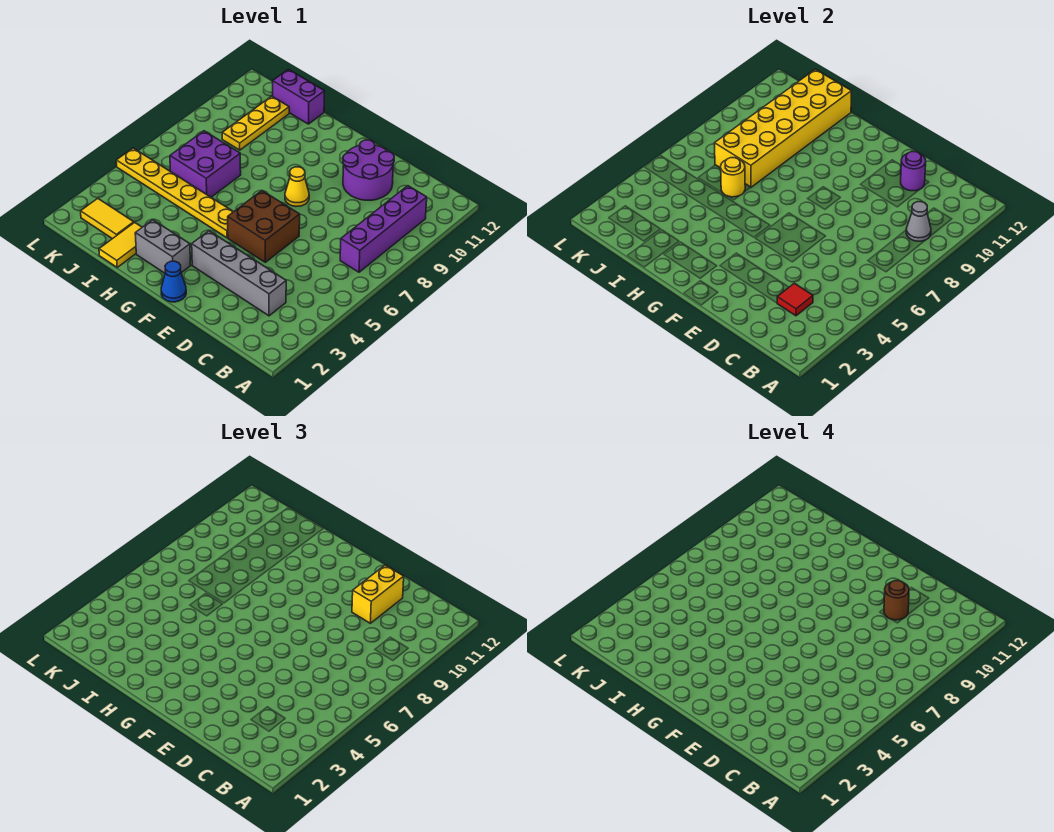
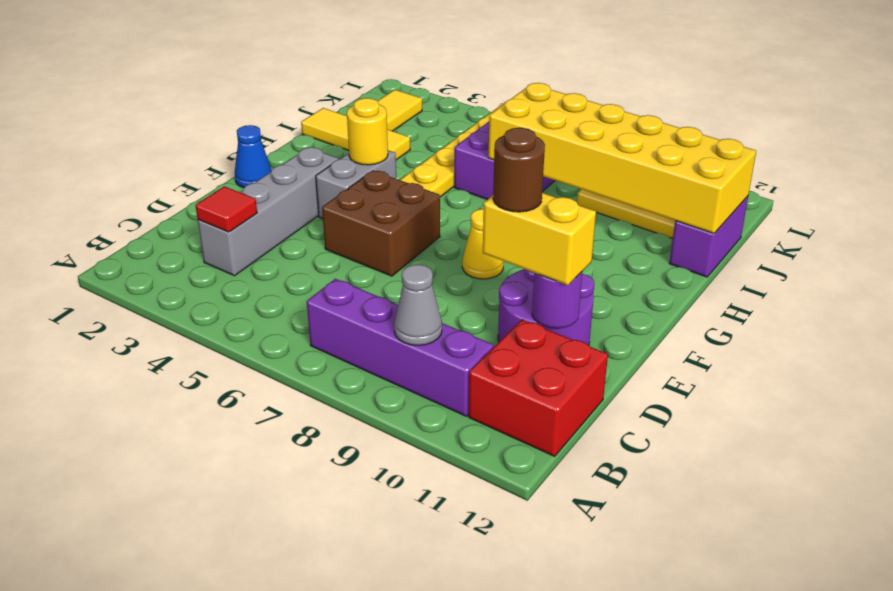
none -> red 2x2 brick [469,320,608,456]
grey 1x2 brick [135,220,191,273] -> grey 1x2 brick moved to [316,150,396,219]
yellow 1x2 tile [99,222,142,267] -> yellow 1x3 tile [301,108,410,160]
yellow 1x1 round brick [721,158,745,197] -> yellow 1x1 round brick moved to [347,98,388,165]

